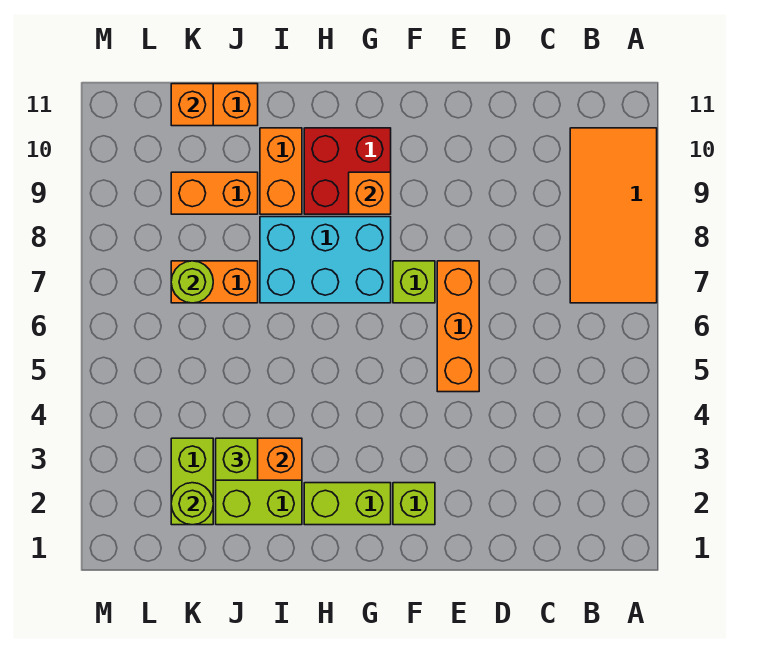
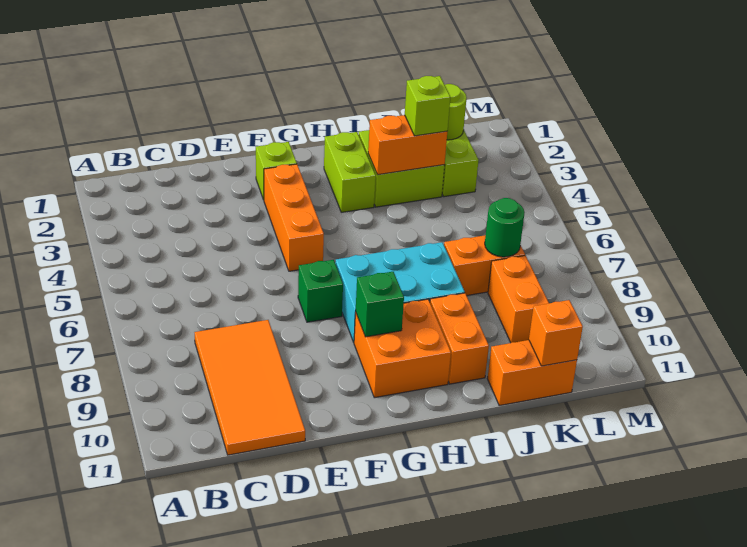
orange 2x4 tile [570,128,657,303] -> orange 2x4 tile moved to [195,320,305,455]
orange 1x3 brick [437,261,479,392] -> orange 1x3 brick moved to [264,164,324,271]
lime 1x1 brick [393,261,435,303] -> green 1x1 brick [298,260,343,322]
lime 1x2 brick [304,483,391,525] -> lime 1x2 brick turned to [324,132,376,212]
red 2x2 brick [304,128,391,214] -> orange 2x2 brick [354,299,451,398]
orange 1x1 brick [349,172,391,214] -> green 1x1 brick [356,272,404,337]
orange 1x2 brick [171,172,258,214] -> orange 1x2 brick turned to [488,256,549,342]
lime 1x1 round brick [171,261,213,303] -> green 1x1 round brick [485,198,525,257]

